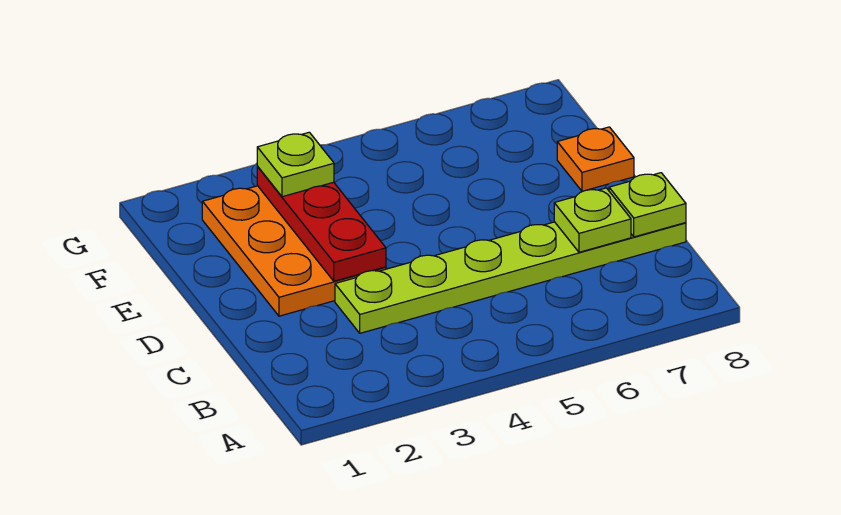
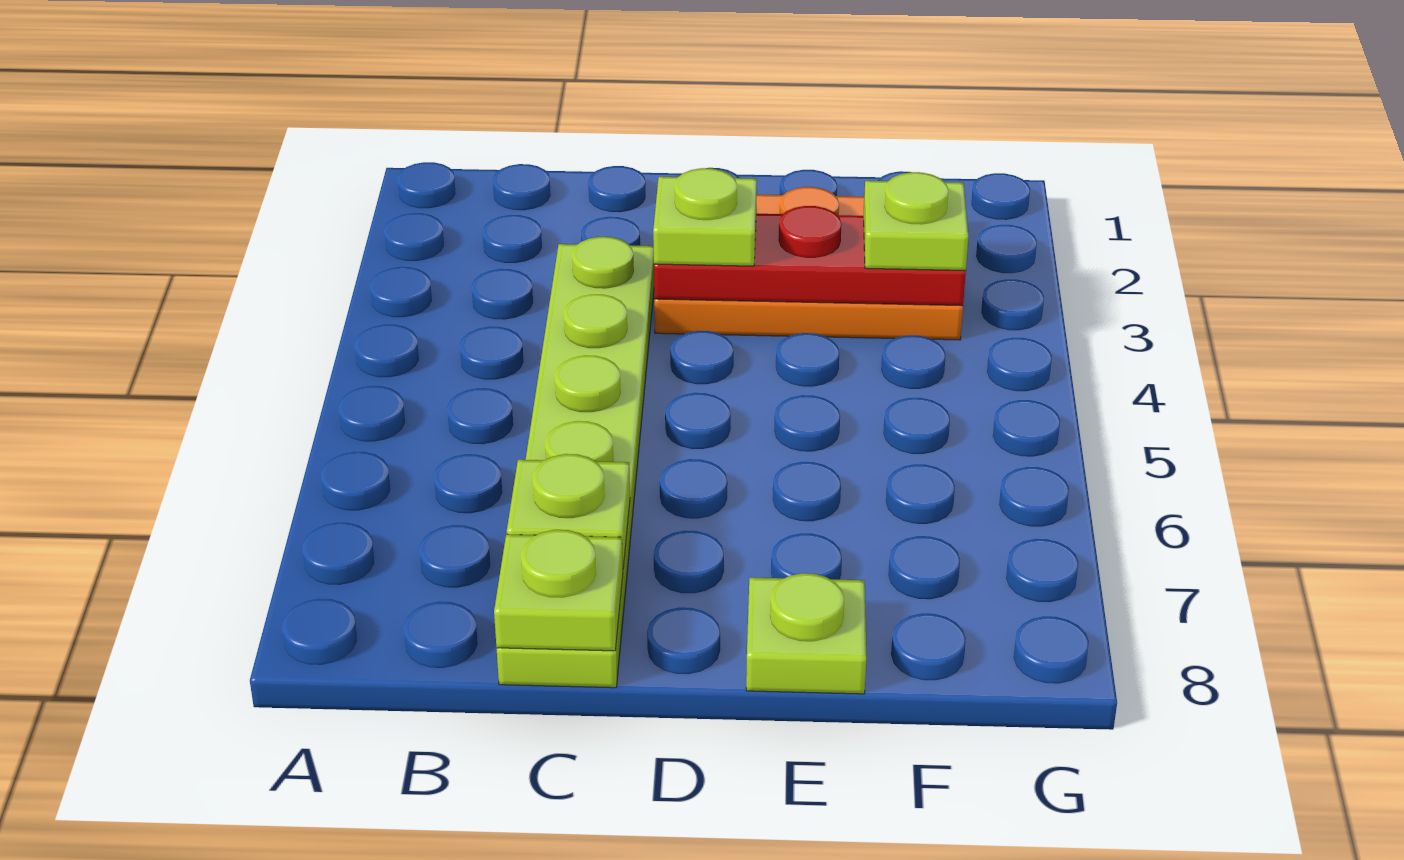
none -> lime 1x1 plate [653,168,757,266]
orange 1x1 plate [557,127,634,191] -> lime 1x1 plate [746,573,866,694]

